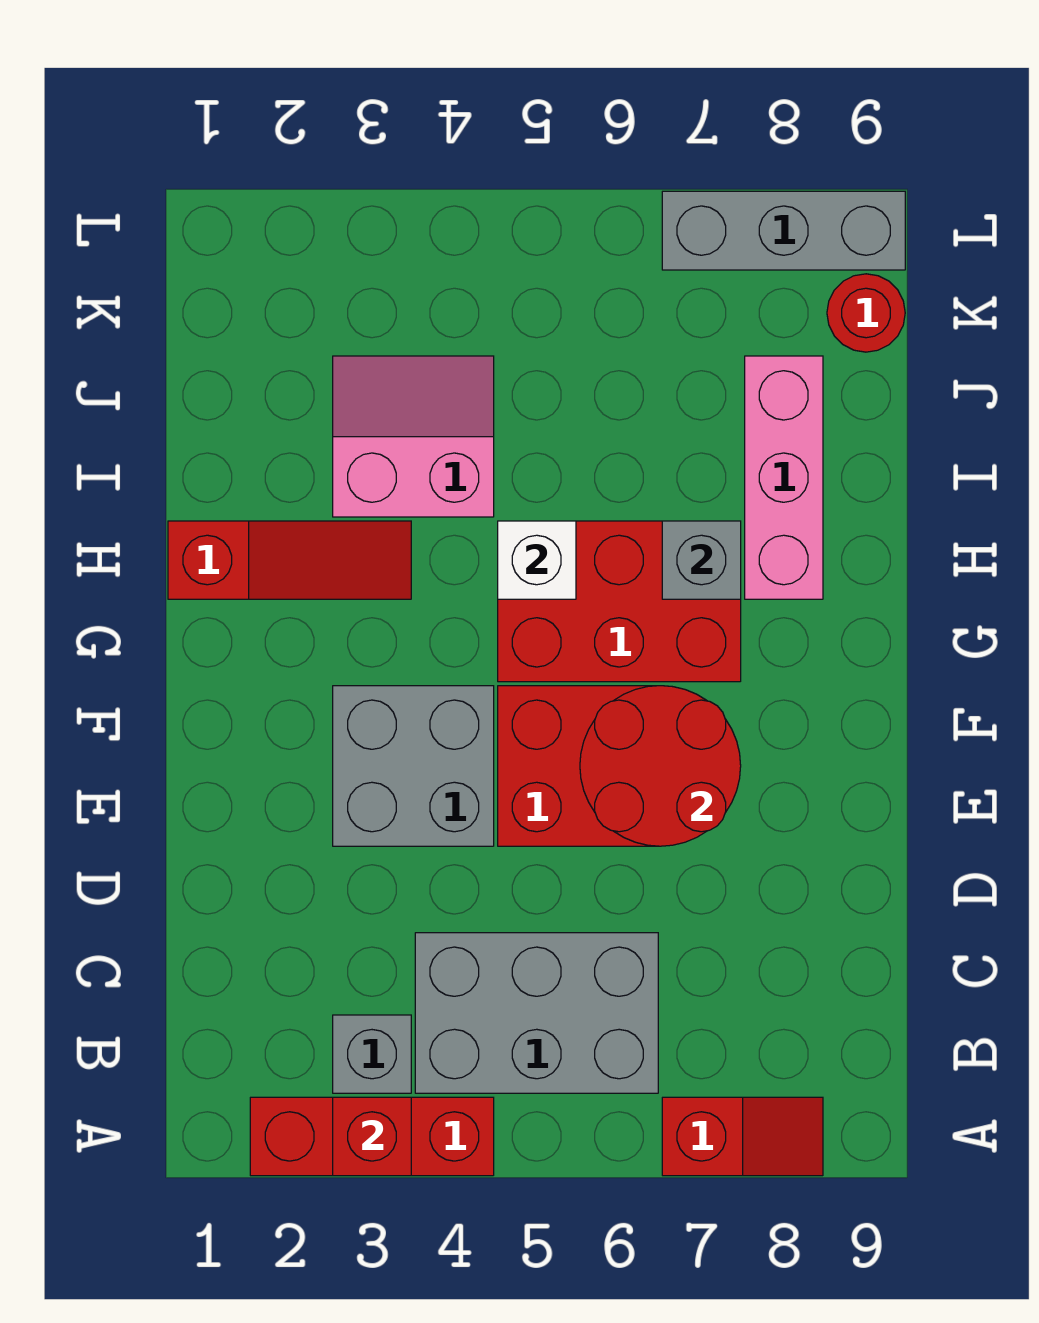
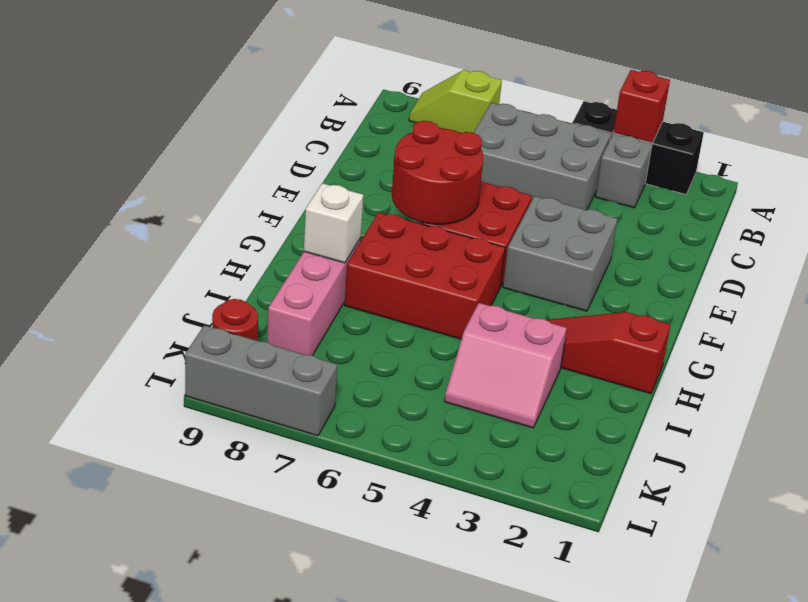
red 1x3 brick [250,1097,494,1176] -> black 1x3 brick [572,101,704,194]
red 1x2 slope [662,1097,823,1176] -> lime 1x2 slope [409,70,502,133]
white 1x1 brick [498,521,576,599] -> white 1x1 brick moved to [304,183,363,263]
grey 1x1 brick [662,521,741,599] -> none

